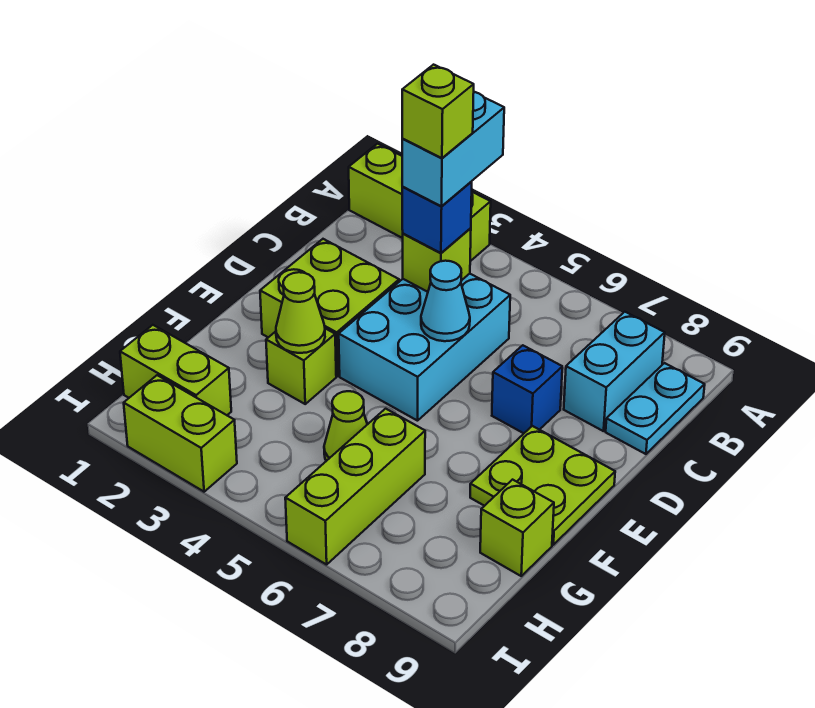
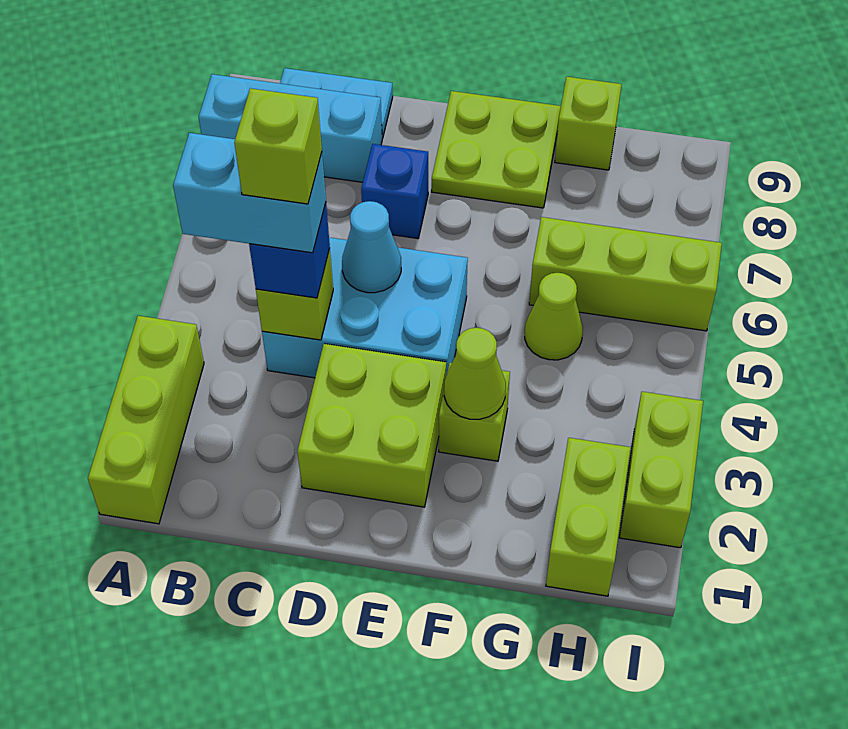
cyan 1x2 brick [564,312,665,431] -> cyan 1x3 brick [199,74,382,182]

